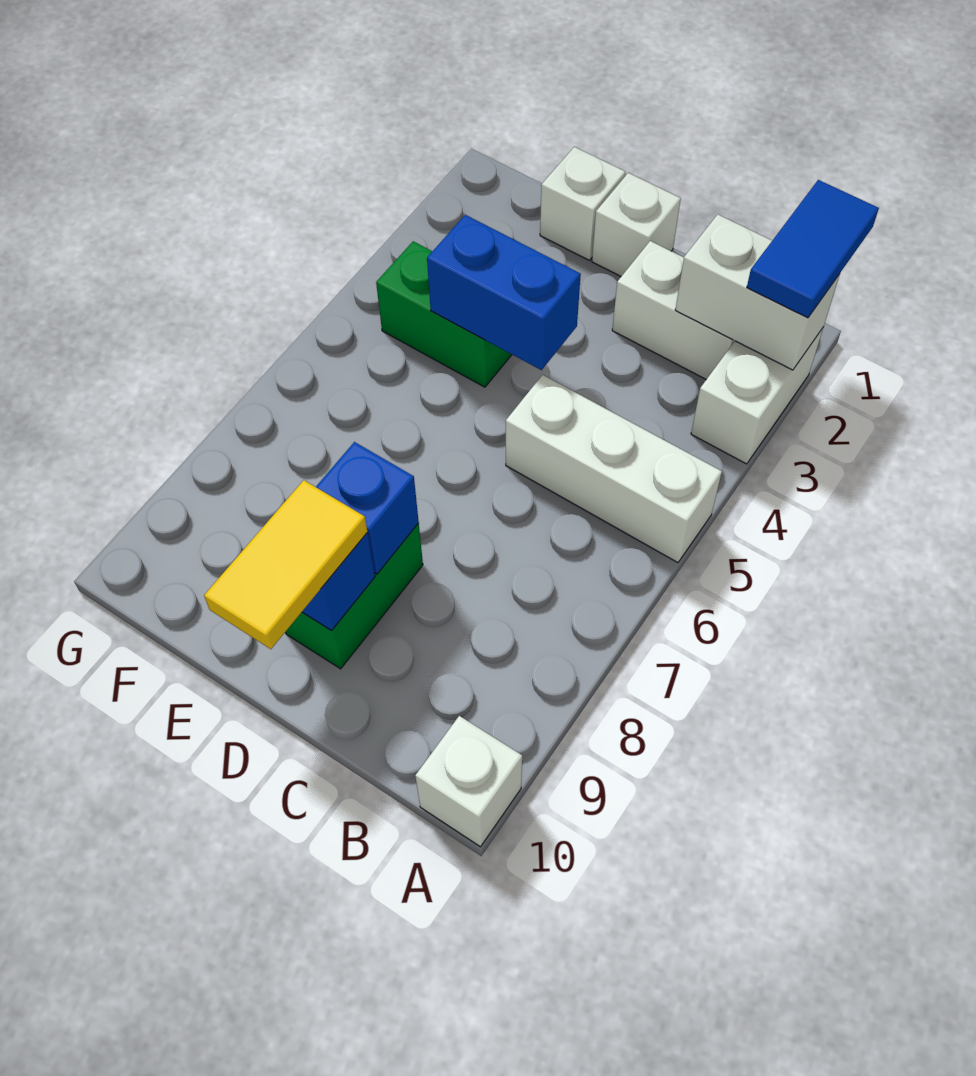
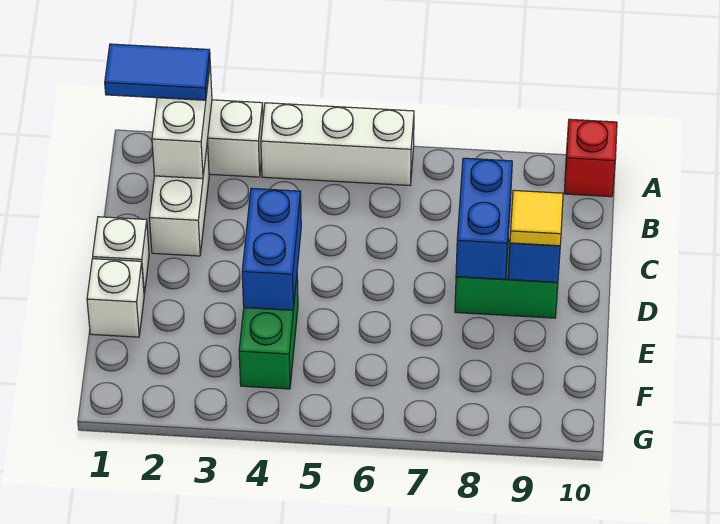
white 1x3 brick [506,375,722,563] -> white 1x3 brick turned to [261,103,414,185]
white 1x1 brick [415,716,522,847] -> red 1x1 brick [564,119,617,197]
blue 1x1 brick [316,442,419,574] -> blue 1x2 brick [456,158,512,279]
yellow 1x2 tile [204,480,367,649] -> yellow 1x1 tile [510,190,563,246]

